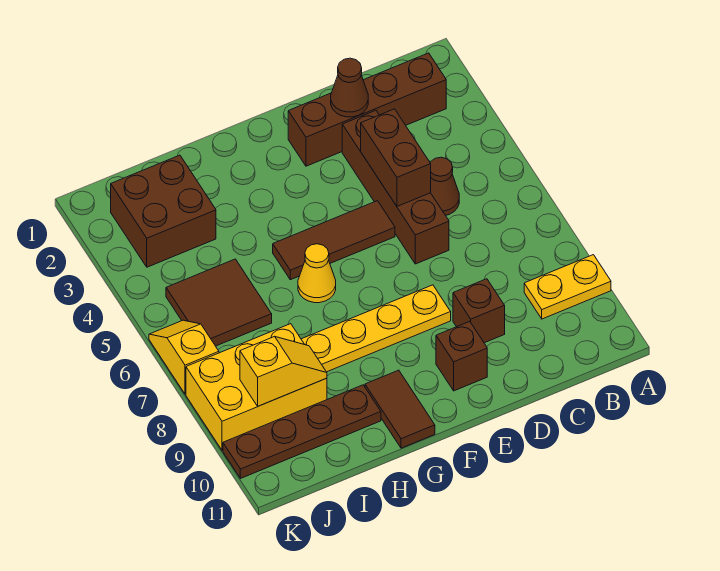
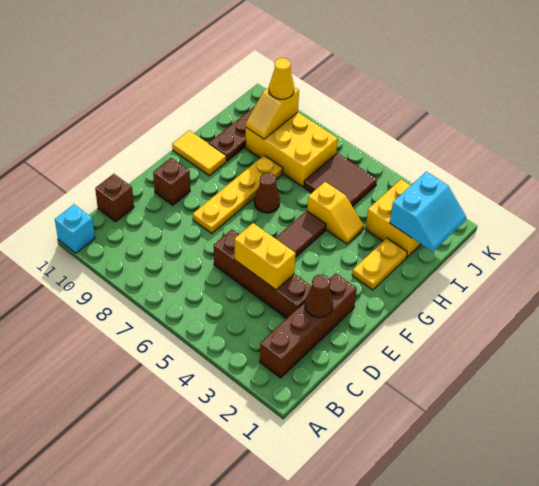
yellow 1x2 plate [524,255,611,319] -> yellow 1x2 plate moved to [352,238,407,290]
none -> cyan 1x1 brick [55,204,95,253]
brown 1x1 cone [430,157,459,215] -> brown 1x1 cone moved to [254,173,280,213]
brown 1x2 brick [361,109,431,206] -> yellow 1x2 brick [235,223,296,290]
brown 1x1 brick [453,279,505,343] -> brown 1x1 brick moved to [95,174,134,222]
yellow 1x1 cone [298,244,336,303] -> yellow 1x1 cone moved to [269,58,294,99]
brown 1x2 tile [365,370,435,448] -> yellow 1x2 tile [172,130,226,176]
none -> cyan 2x2 slope [390,172,466,252]
brown 2x2 brick [111,155,216,267] -> yellow 2x2 brick [366,179,421,257]
yellow 2x3 brick [186,324,327,450] -> yellow 2x3 brick turned to [245,112,338,187]
yellow 1x2 slope [149,320,219,394] -> yellow 1x2 slope moved to [307,182,364,244]

